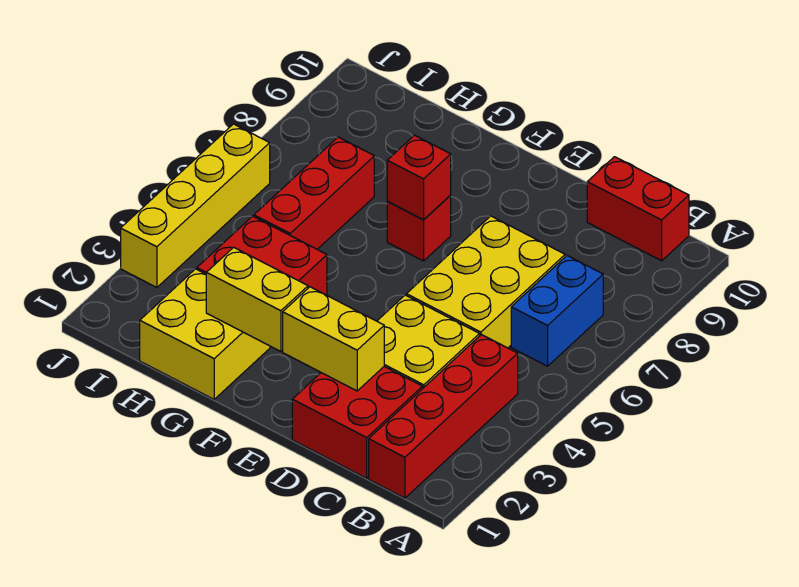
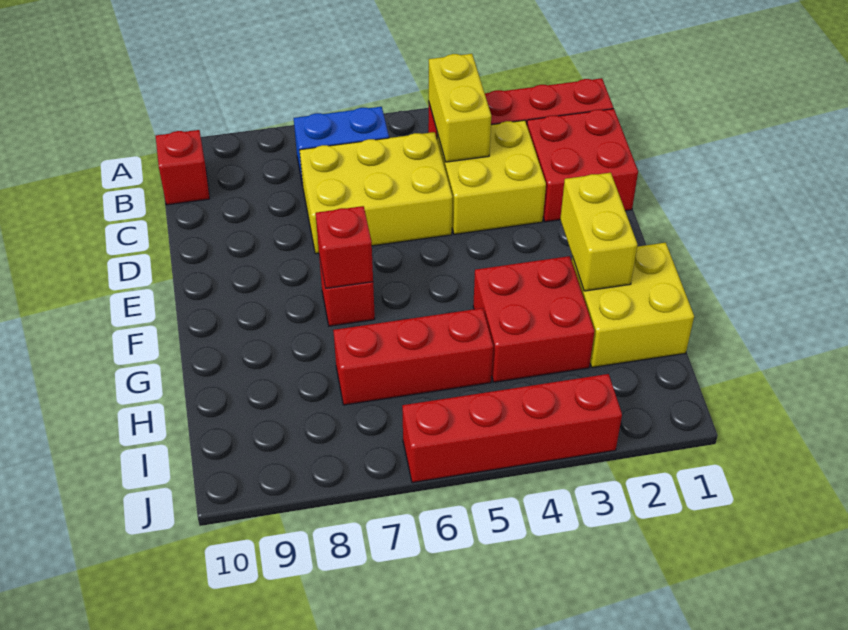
red 1x2 brick [587,157,689,261] -> red 1x1 brick [156,130,210,205]
yellow 1x2 brick [283,287,384,391] -> yellow 1x2 brick moved to [429,54,491,162]
yellow 1x4 brick [121,124,270,288] -> red 1x4 brick [402,374,622,483]

